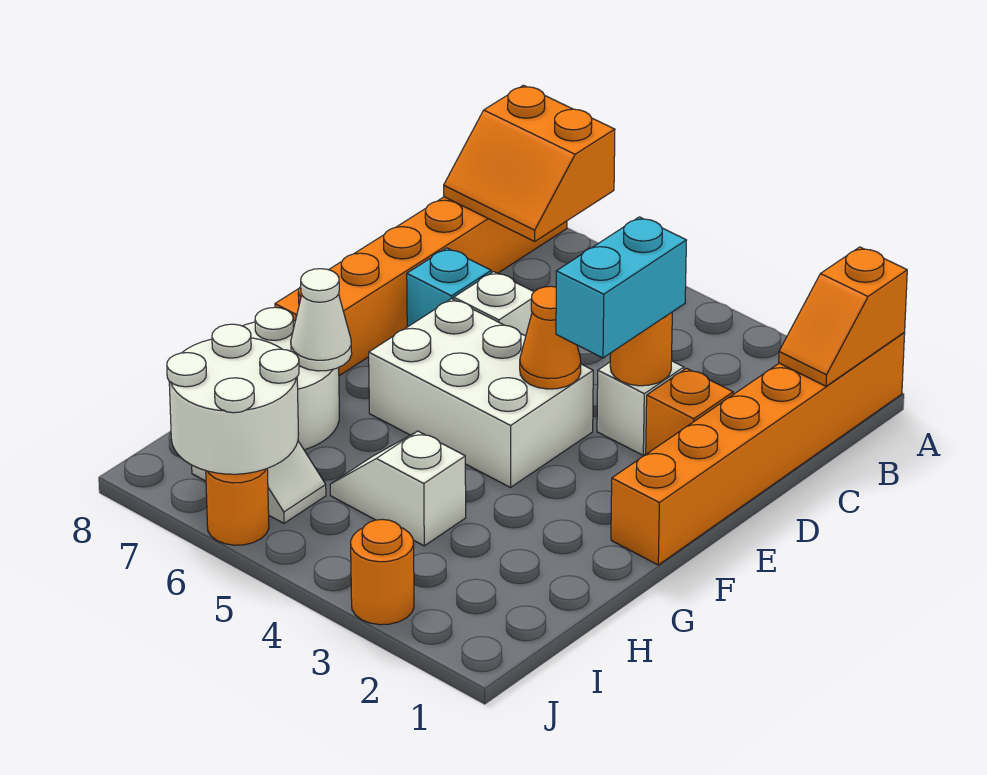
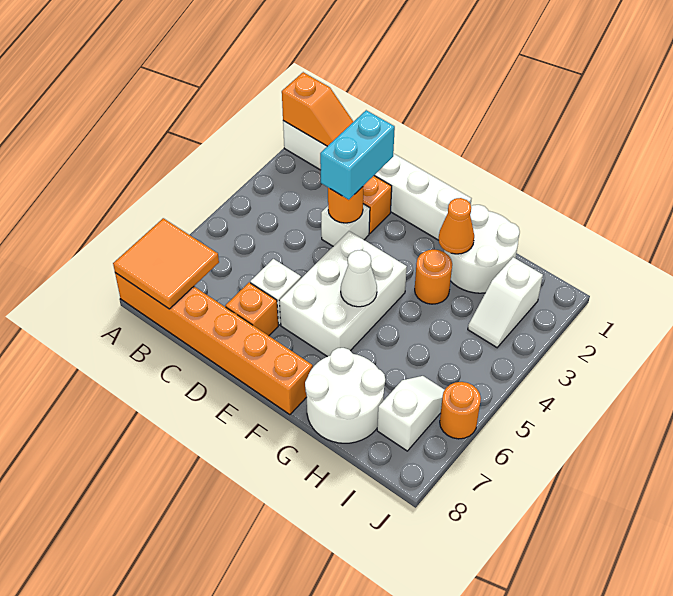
orange 1x6 brick [611,333,905,565] -> white 1x6 brick [283,121,471,240]
orange 2x2 slope [444,85,615,241] -> orange 2x2 tile [113,218,219,309]
cyan 1x2 brick [556,217,686,358] -> cyan 1x2 brick turned to [320,110,395,200]
cyan 1x1 brick [407,248,491,327] -> orange 1x1 brick [225,282,278,336]
orange 1x1 cone [520,286,581,389] -> orange 1x1 cone moved to [439,198,474,254]
white 1x1 cone [291,269,352,371] -> white 1x1 cone moved to [341,250,377,307]
white 1x2 slope [330,431,466,546] -> white 1x2 slope moved to [468,257,543,347]
white 2x2 round brick [167,324,299,474] -> white 2x2 round brick moved to [444,205,520,293]
orange 1x1 round brick [351,519,414,625] -> orange 1x1 round brick moved to [415,250,452,304]

